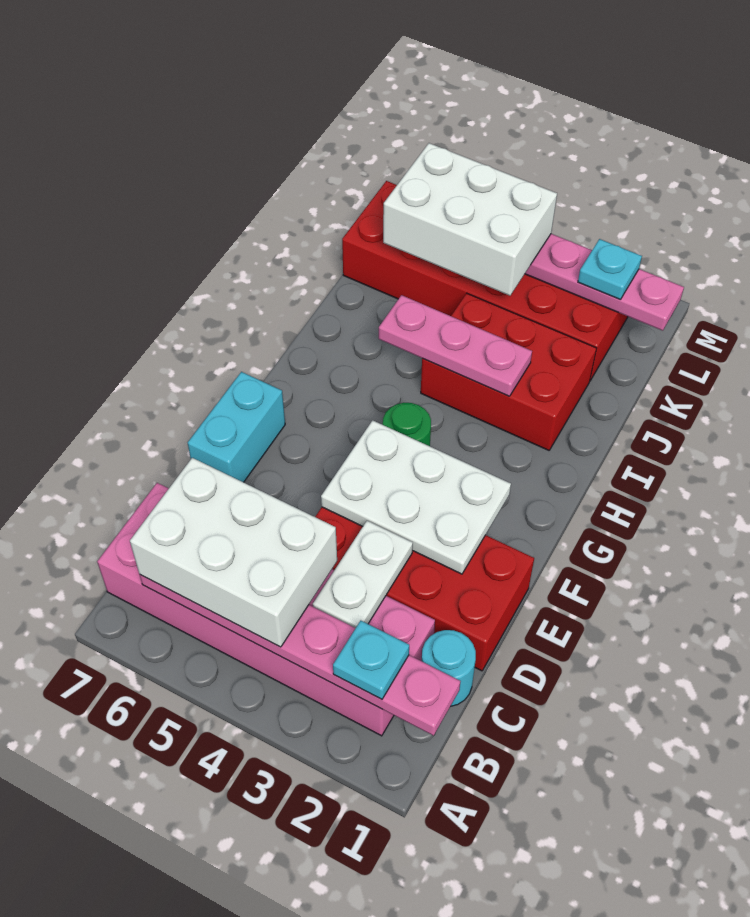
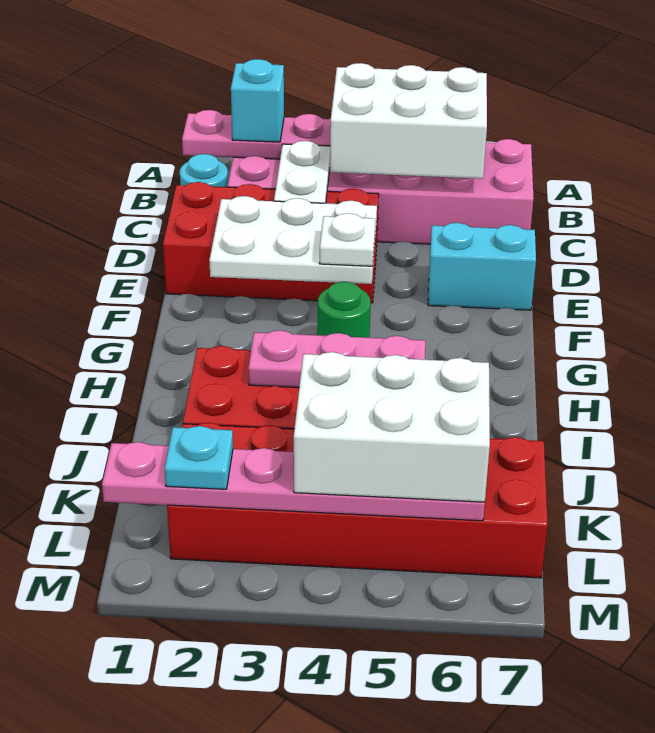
cyan 1x1 plate [333,621,409,699] -> cyan 1x1 brick [231,59,284,142]
cyan 1x2 brick [188,372,285,482] -> cyan 1x2 brick turned to [428,223,536,310]
none -> white 1x1 plate [320,213,375,266]

